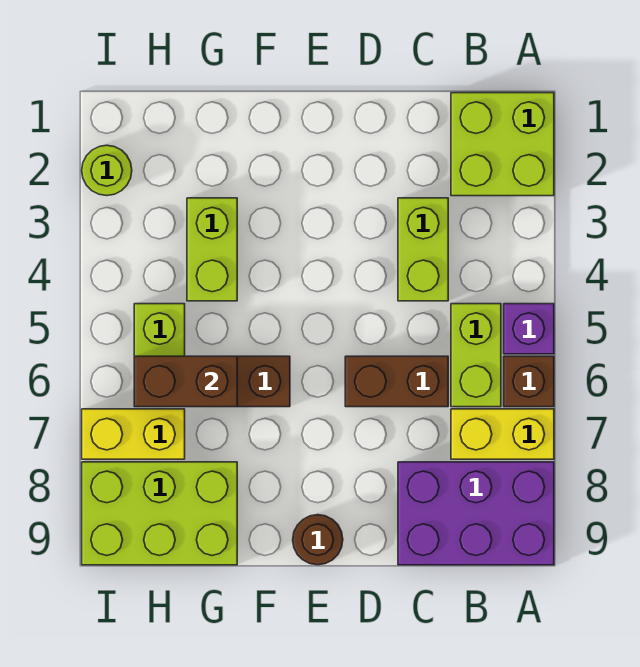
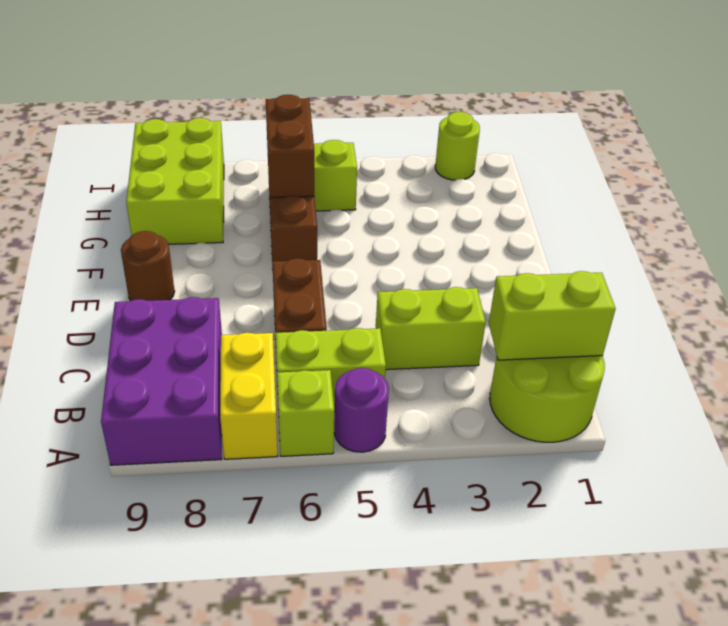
lime 2x2 brick [451,93,554,196] -> lime 2x2 round brick [490,356,605,442]
purple 1x1 brick [504,304,554,354] -> purple 1x1 round brick [334,368,389,452]
brown 1x1 brick [504,356,554,407] -> lime 1x1 brick [277,370,334,456]
lime 1x2 brick [187,198,237,301] -> lime 1x2 brick moved to [489,271,615,360]
yellow 1x2 brick [82,409,185,459] -> none

